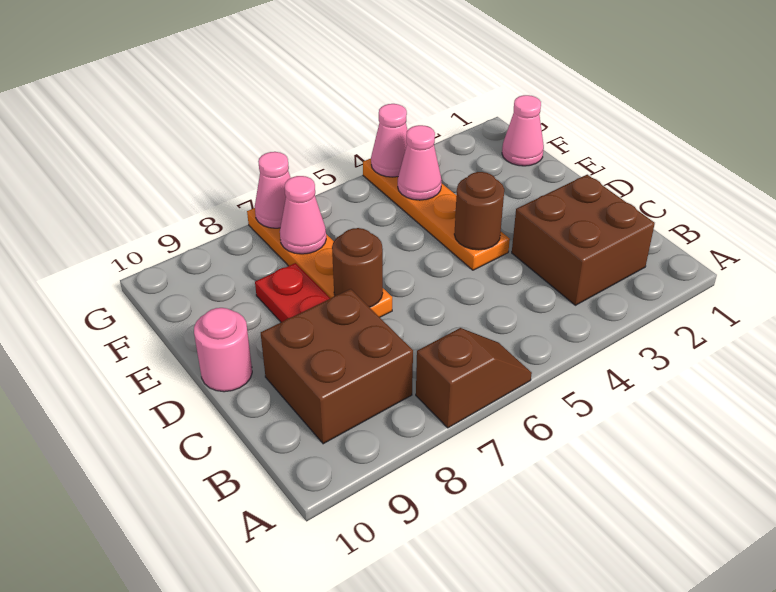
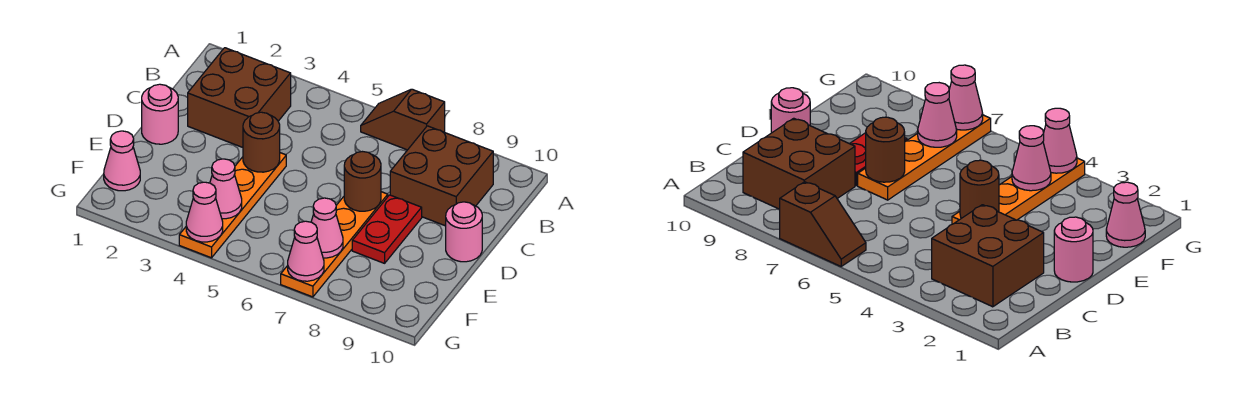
none -> pink 1x1 round brick [142,84,178,144]

